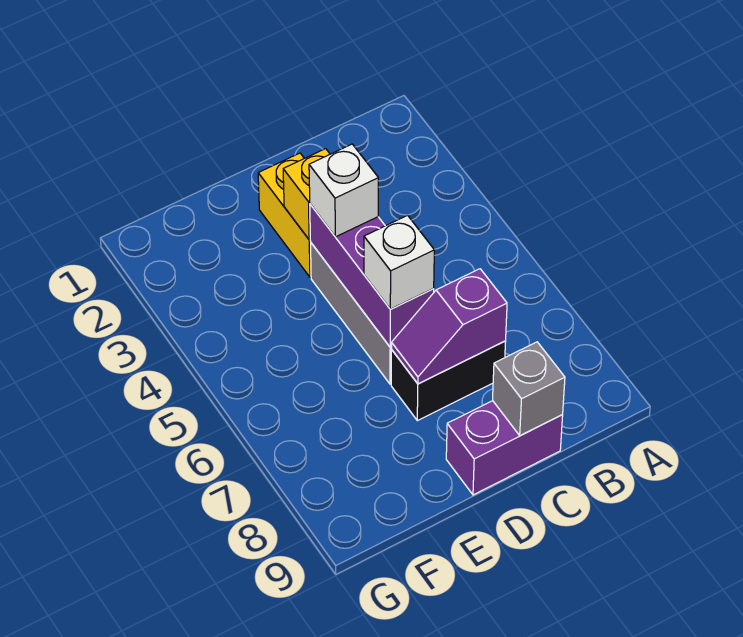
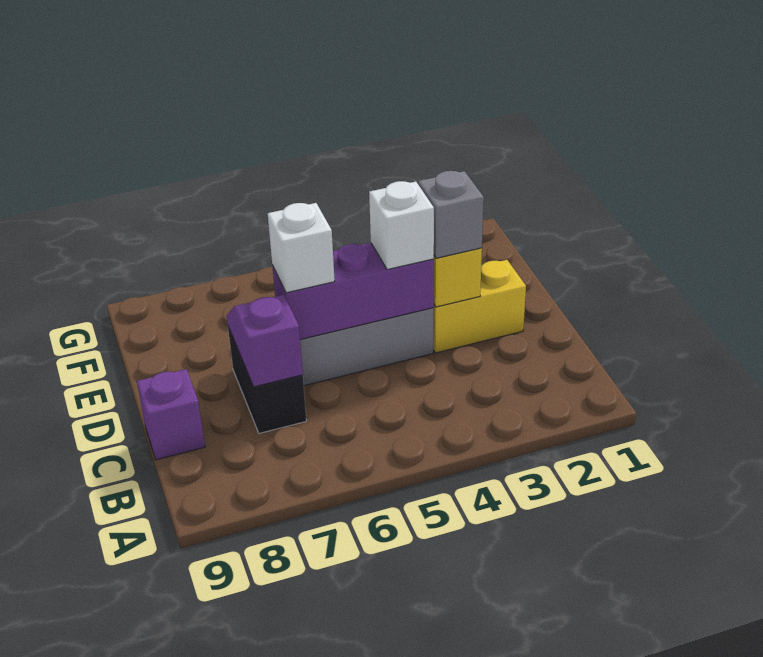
purple 1x2 brick [446,401,563,495] -> purple 1x1 brick [137,369,205,460]
grey 1x1 brick [493,342,565,436] -> grey 1x1 brick moved to [418,171,484,258]

